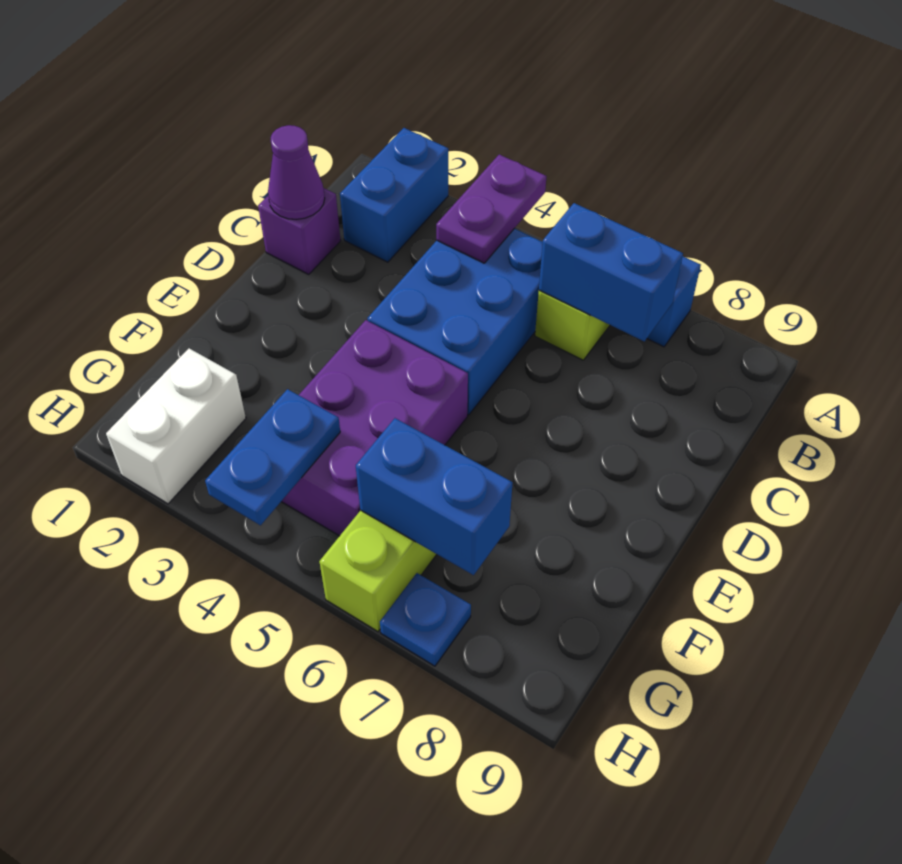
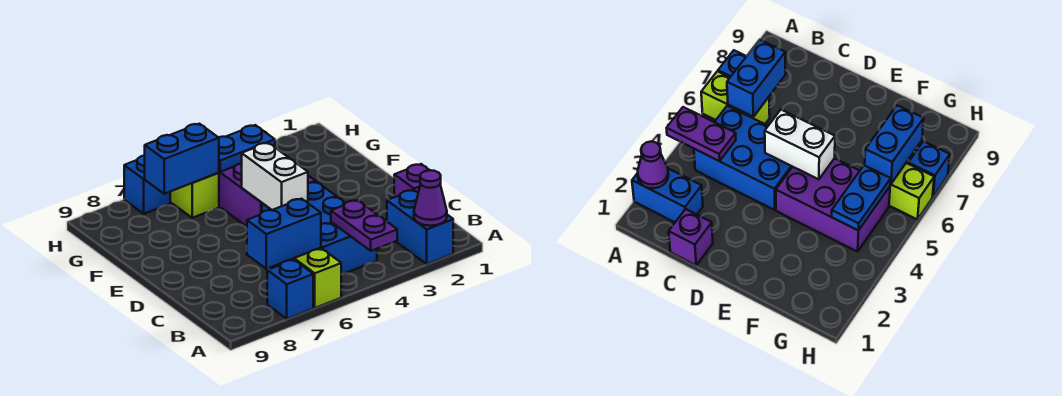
purple 1x1 cone [268,125,325,219] -> purple 1x1 cone moved to [414,170,447,226]
white 1x2 brick [106,348,246,504] -> white 1x2 brick moved to [242,143,308,210]
blue 1x2 plate [205,389,340,525] -> blue 1x2 plate turned to [219,125,275,172]
blue 1x1 plate [380,573,471,666] -> blue 1x1 brick [124,156,170,214]

